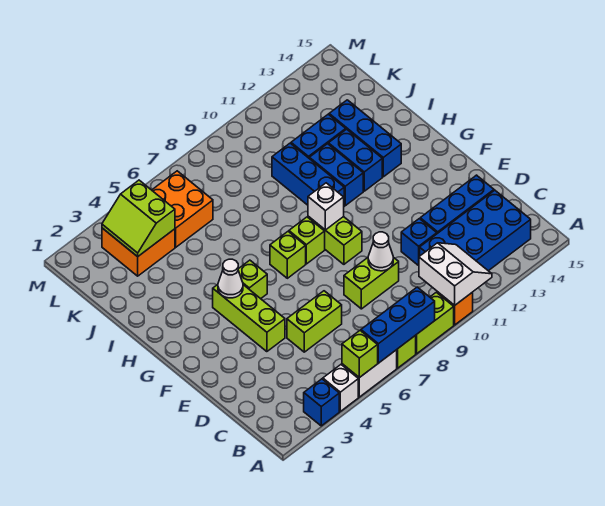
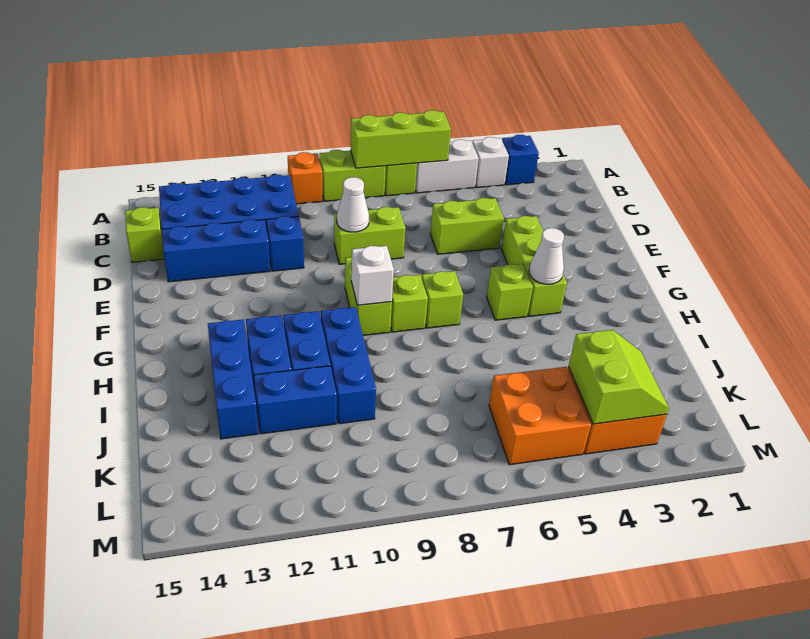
lime 1x1 brick [342,331,378,378] -> lime 1x1 brick moved to [125,207,165,262]
blue 1x3 brick [361,287,435,363] -> lime 1x3 brick [351,110,451,168]
white 2x2 slope [419,243,492,305] -> none

